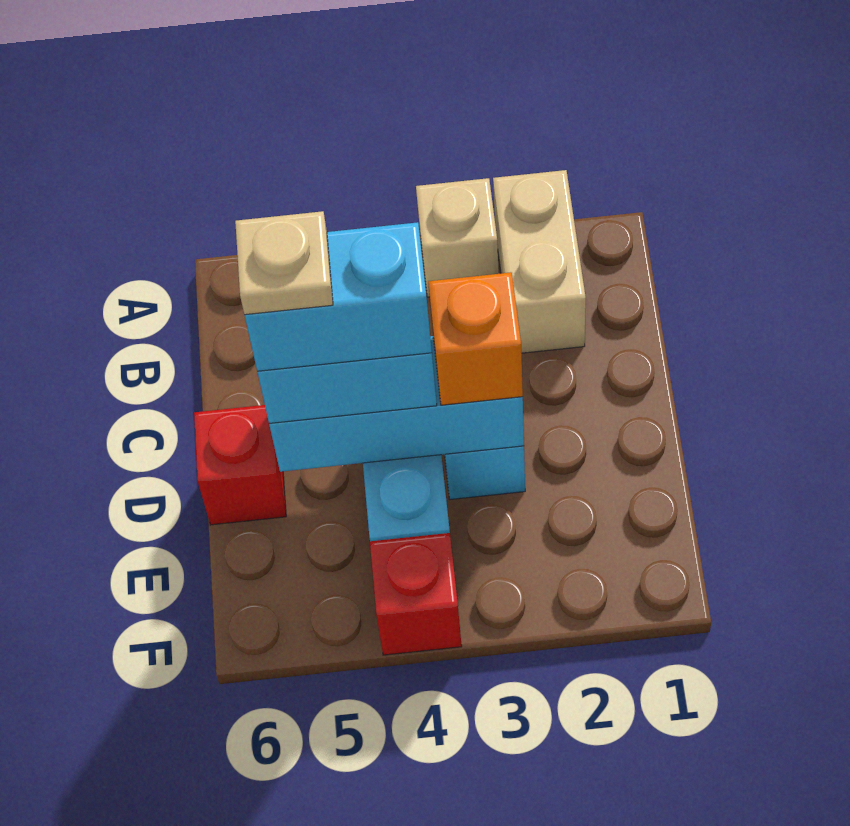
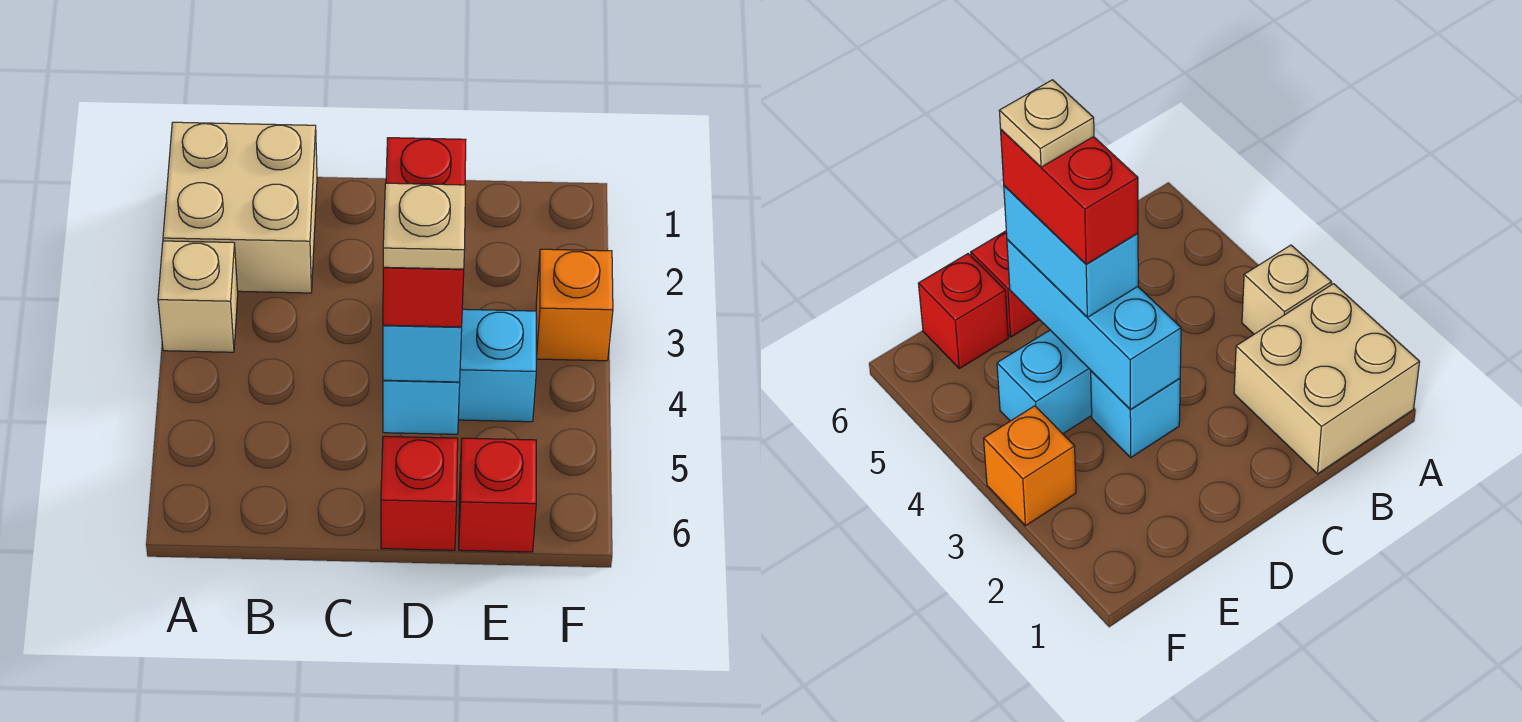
tan 1x2 brick [493,170,586,353] -> tan 2x2 brick [163,122,317,293]
orange 1x1 brick [428,272,523,405] -> orange 1x1 brick moved to [536,249,613,361]
cyan 1x2 brick [245,222,432,371] -> red 1x2 brick [383,138,466,327]
red 1x1 brick [370,533,462,655] -> red 1x1 brick moved to [459,438,536,552]

